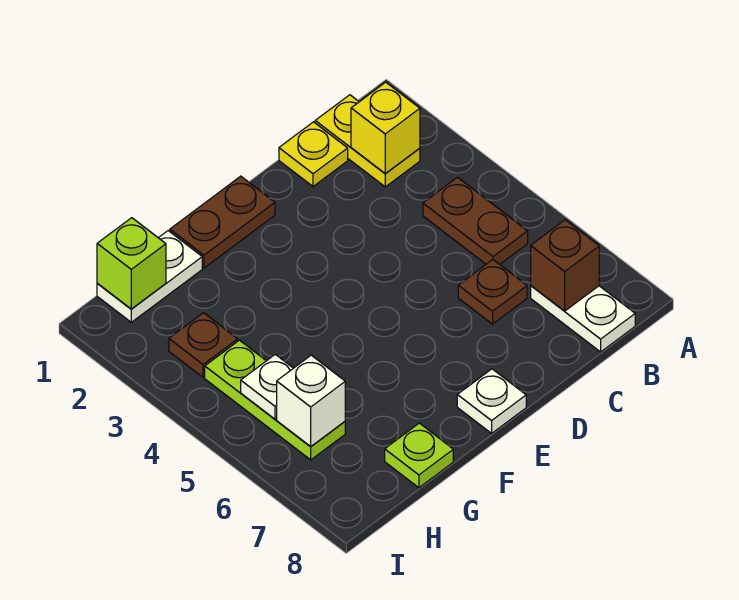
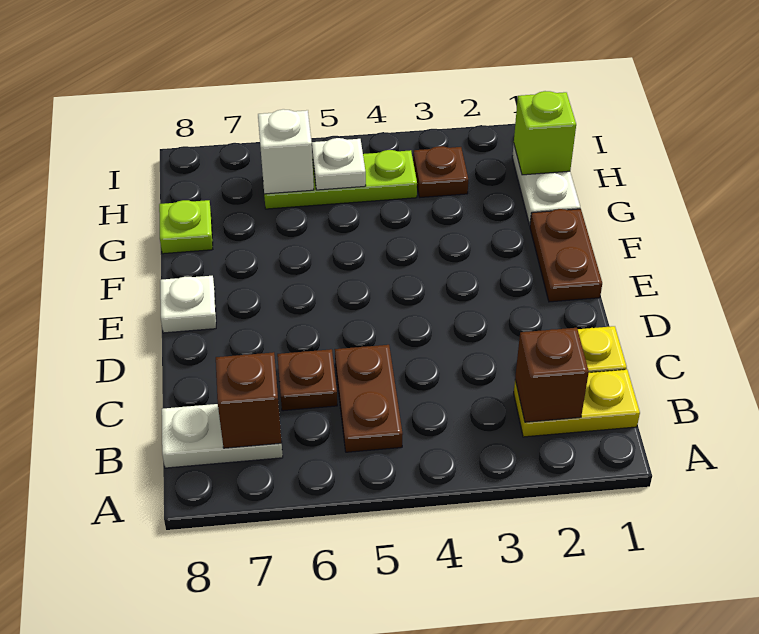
yellow 1x1 brick [351,82,420,174] -> brown 1x1 brick [515,328,589,422]
brown 1x2 plate [423,177,528,264] -> brown 1x2 plate turned to [335,345,403,452]

